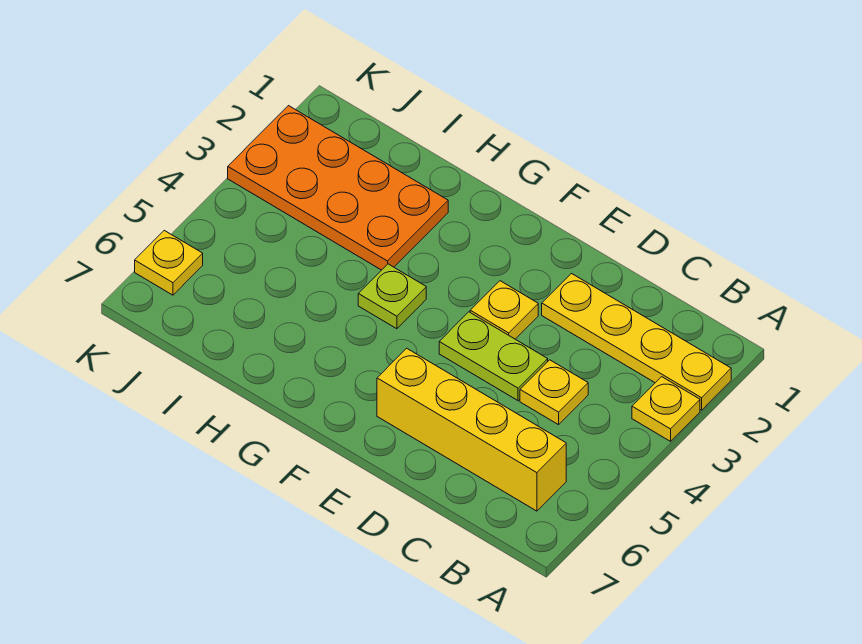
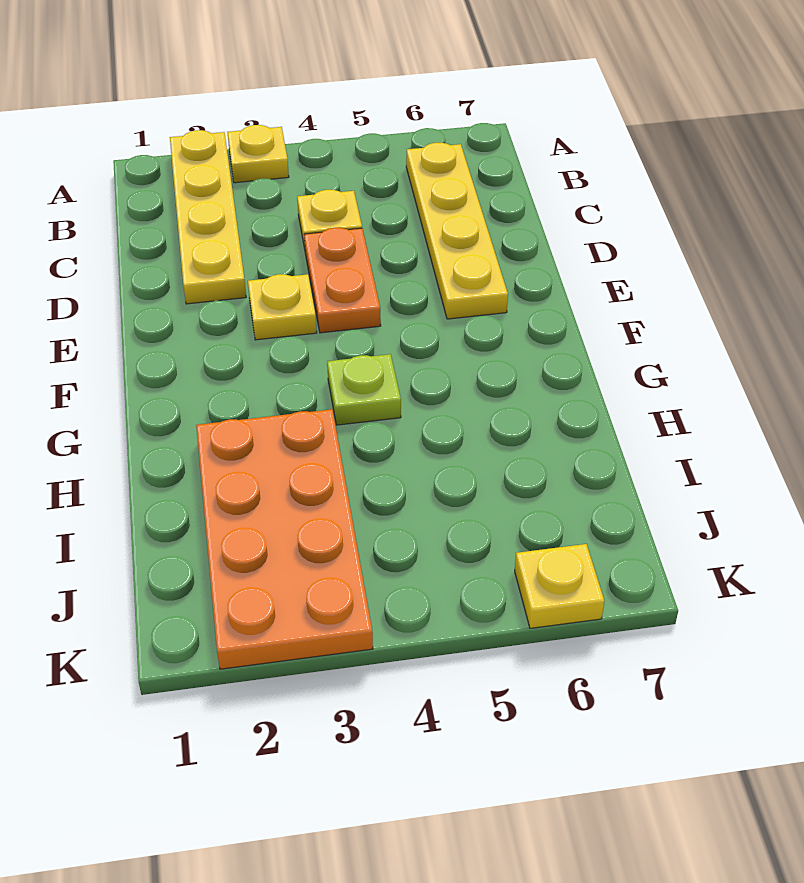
yellow 1x4 brick [377,348,566,511] -> yellow 1x4 plate [406,143,508,319]
lime 1x2 plate [439,312,548,401] -> orange 1x2 plate [304,228,381,333]

